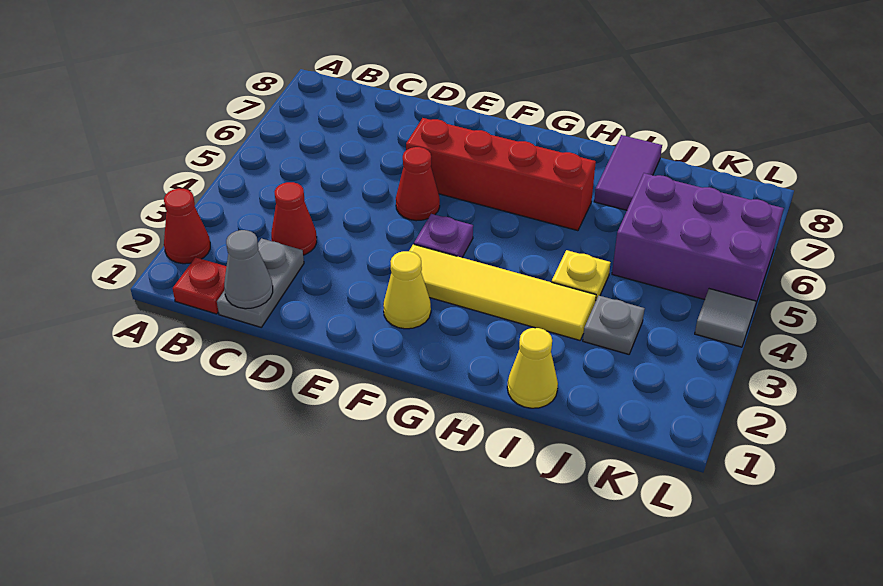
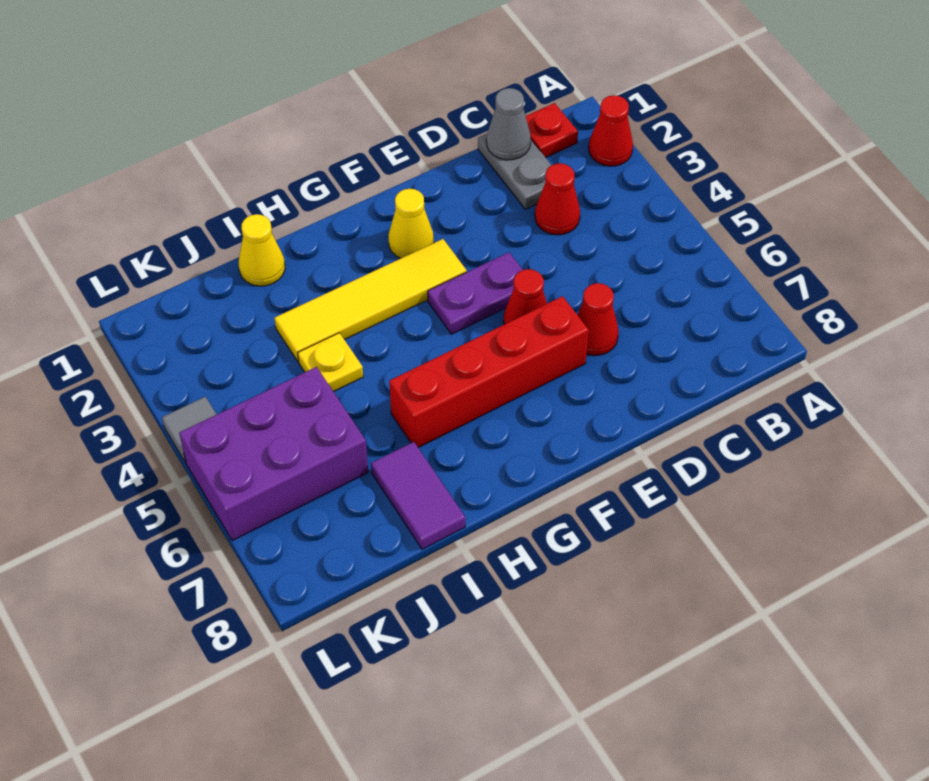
none -> red 1x1 cone [577,283,619,356]
purple 1x1 plate [414,214,473,258] -> purple 1x2 plate [428,252,523,334]
grey 1x1 plate [583,296,645,354] -> none

